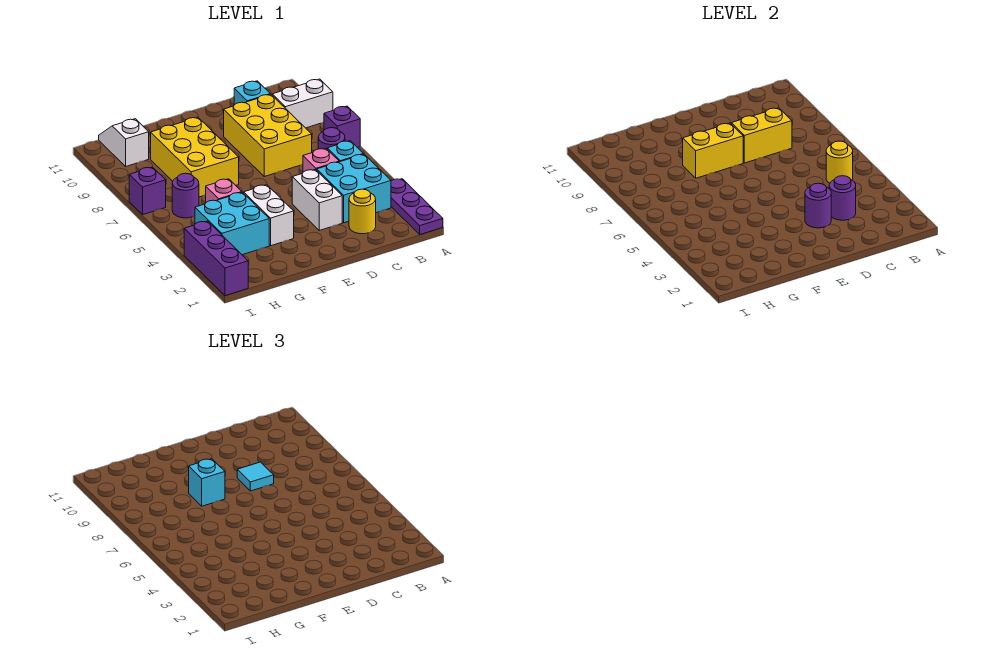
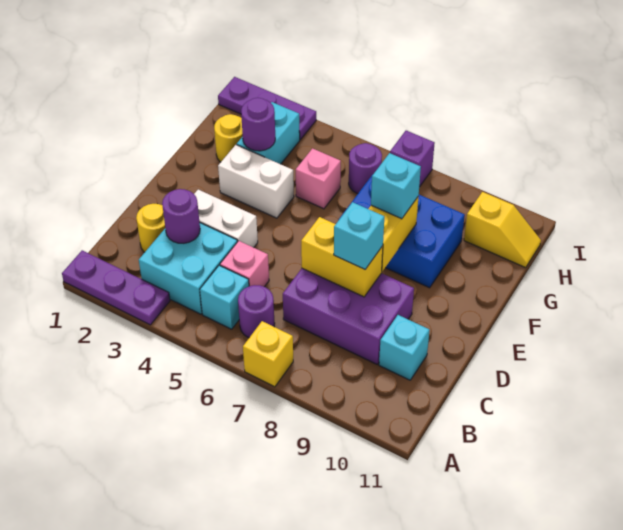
purple 1x1 brick [324,106,360,147] -> yellow 1x1 brick [243,321,293,387]
white 1x2 brick [272,79,333,128] -> none
yellow 1x1 round brick [826,141,853,183] -> yellow 1x1 round brick moved to [214,114,243,162]
yellow 2x3 brick [224,94,312,176] -> purple 2x3 brick [283,268,414,364]
yellow 1x2 brick [731,108,792,163] -> yellow 1x2 brick turned to [301,217,383,297]
purple 1x1 round brick [805,183,831,228] -> purple 1x1 round brick moved to [241,98,275,151]
cyan 1x1 tile [237,462,274,491] -> cyan 1x1 brick [334,202,384,269]
yellow 2x3 brick [151,117,239,197] -> blue 2x3 brick [339,176,465,288]
cyan 2x2 brick [195,192,269,255] -> cyan 1x2 brick [237,102,300,164]
white 1x2 slope [99,119,149,166] -> yellow 1x2 slope [464,192,541,268]
purple 1x3 brick [184,221,248,296] -> purple 1x3 plate [218,77,316,140]

